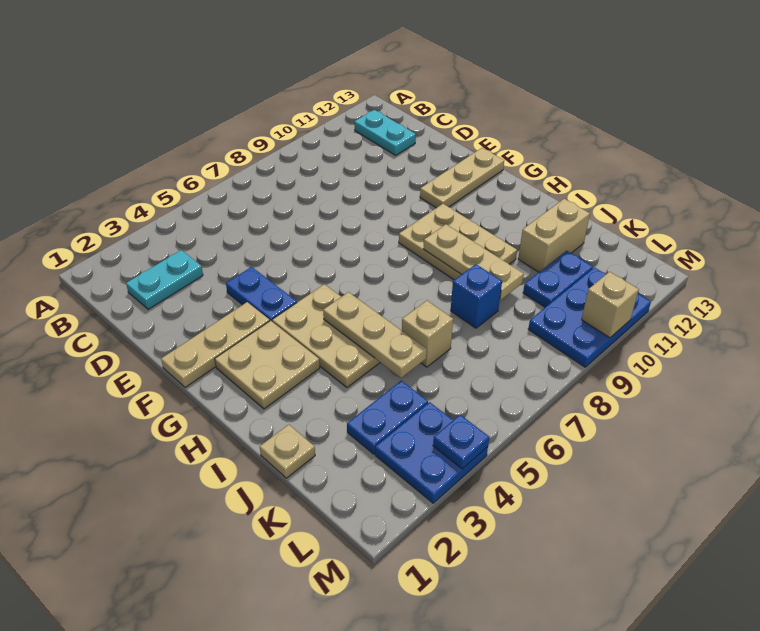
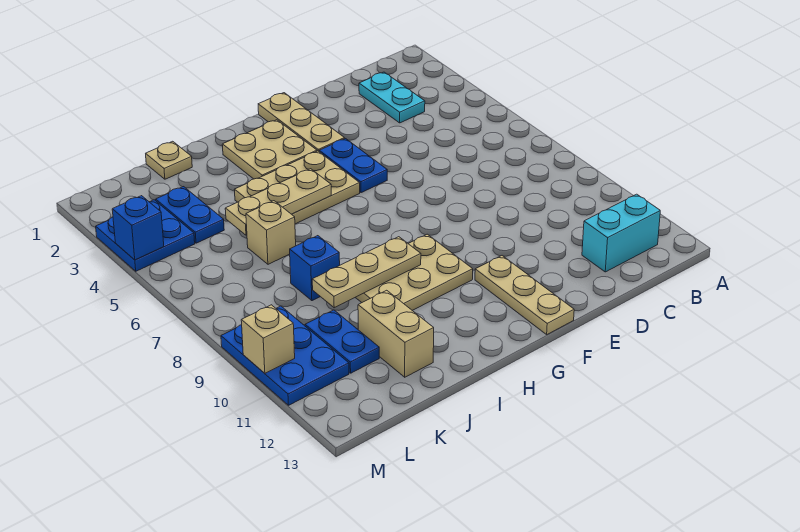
cyan 1x2 plate [354,110,416,155] -> cyan 1x2 brick [582,194,660,272]
blue 1x2 plate [226,267,297,321] -> blue 1x2 plate turned to [319,139,387,193]
blue 1x1 plate [433,415,489,469] -> blue 1x1 brick [112,196,164,260]

